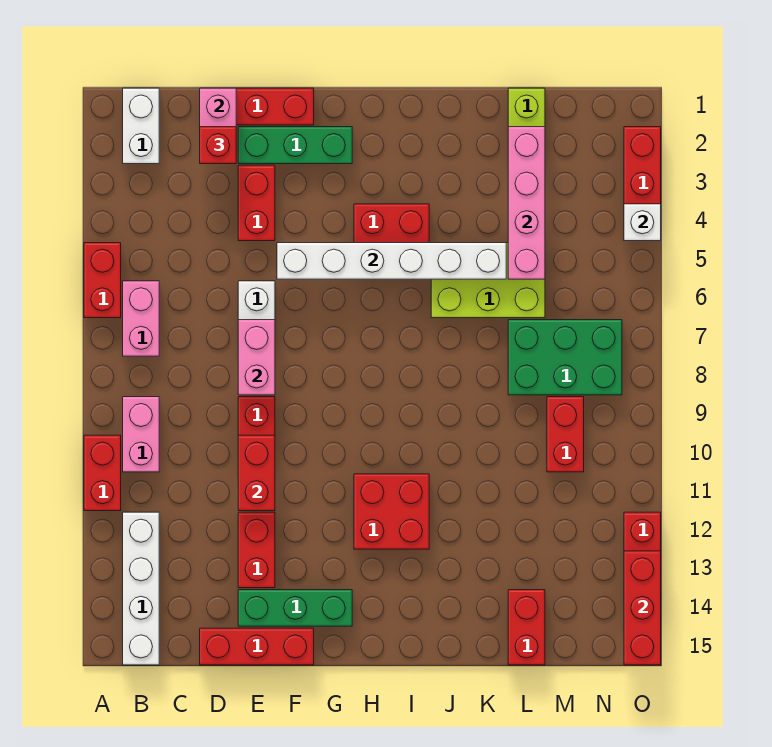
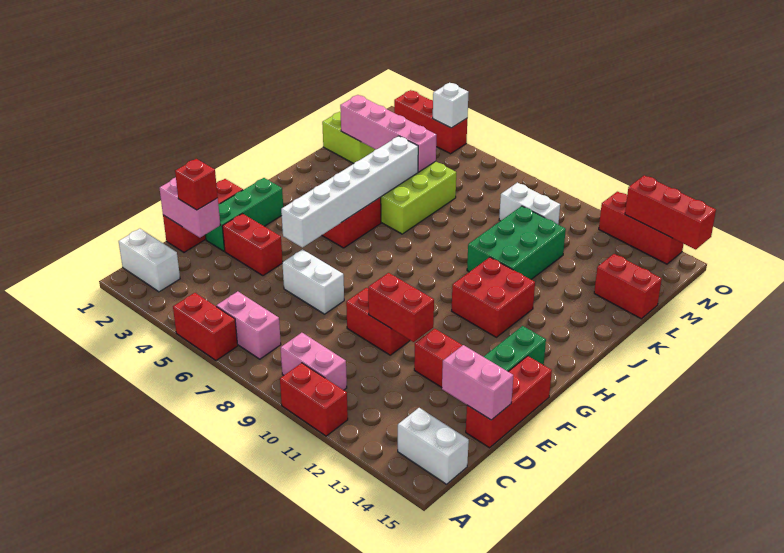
white 1x4 brick [123,512,159,665] -> white 1x2 brick [398,408,469,484]
pink 1x2 brick [238,320,275,395] -> pink 1x2 brick moved to [442,345,513,420]
green 2x3 brick [508,320,622,395] -> green 2x3 brick moved to [467,206,566,279]
red 1x2 brick [547,397,584,472] -> white 1x2 brick [499,183,560,224]

